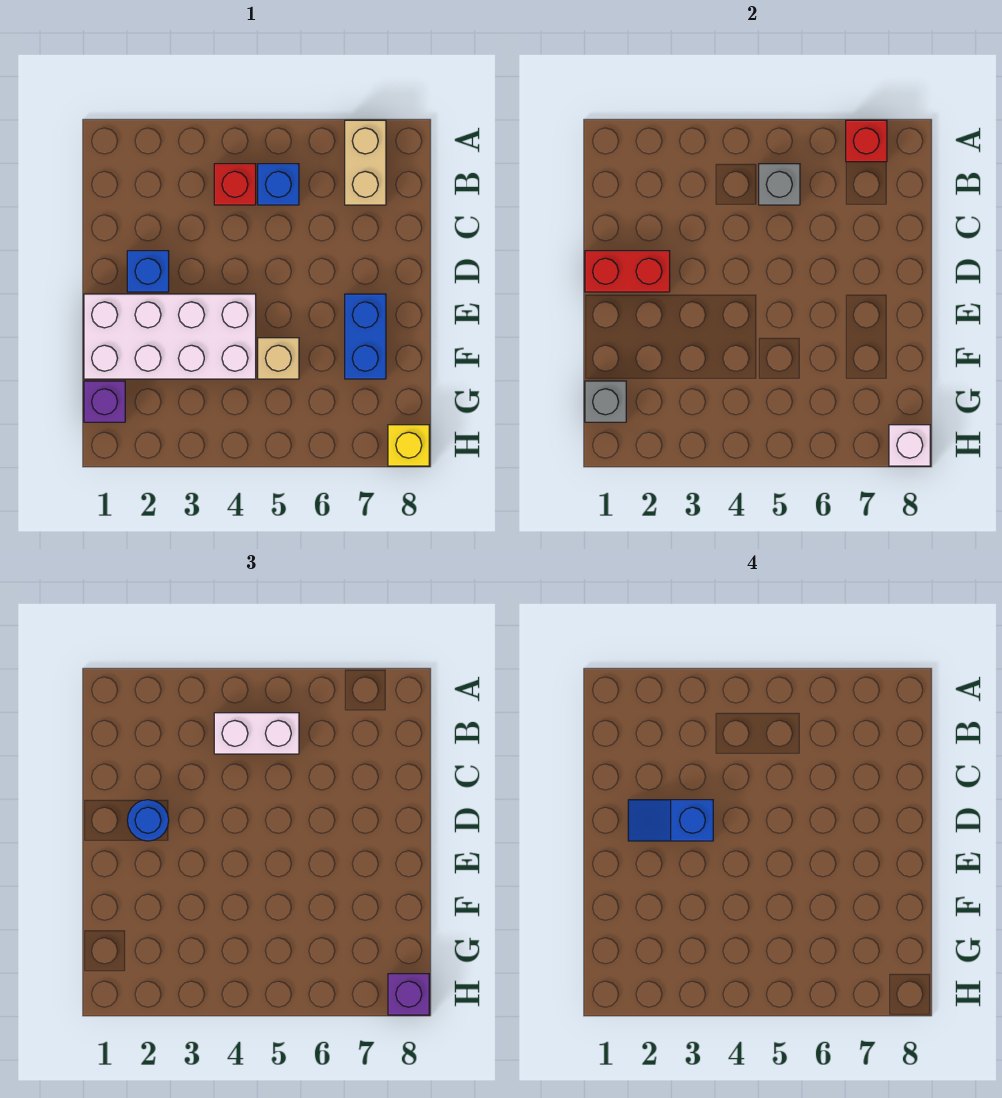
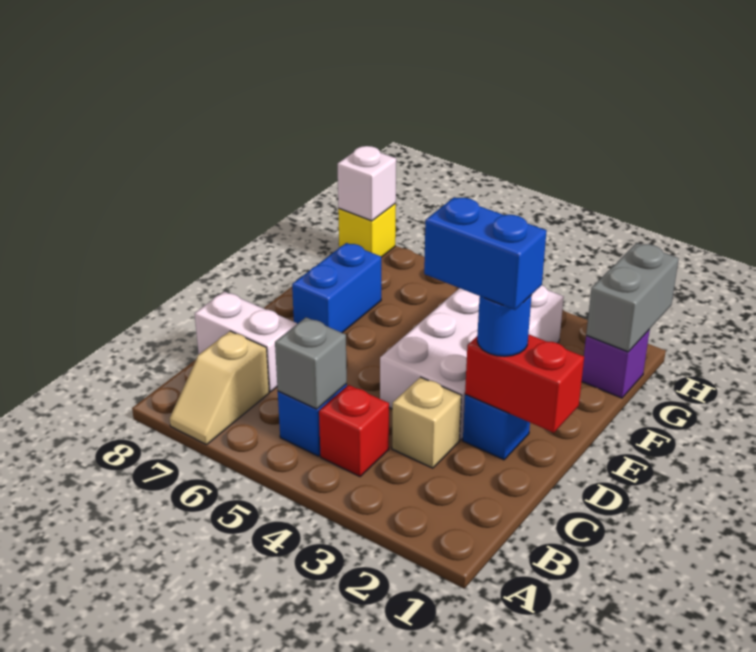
tan 1x2 brick [345,120,386,205] -> tan 1x2 slope [170,331,269,445]
red 1x1 brick [846,120,887,162] -> none
white 1x2 brick [214,713,299,754] -> white 1x2 brick moved to [195,292,297,392]
blue 1x2 slope [628,800,713,841] -> blue 1x2 brick [424,197,546,310]
white 2x4 brick [84,294,256,379] -> white 2x4 brick turned to [380,285,564,440]
tan 1x1 brick [258,338,299,379] -> tan 1x1 brick moved to [392,377,462,468]
grey 1x1 brick [585,381,626,422] -> grey 1x2 brick [586,243,679,352]
purple 1x1 brick [388,974,429,1015] -> none

